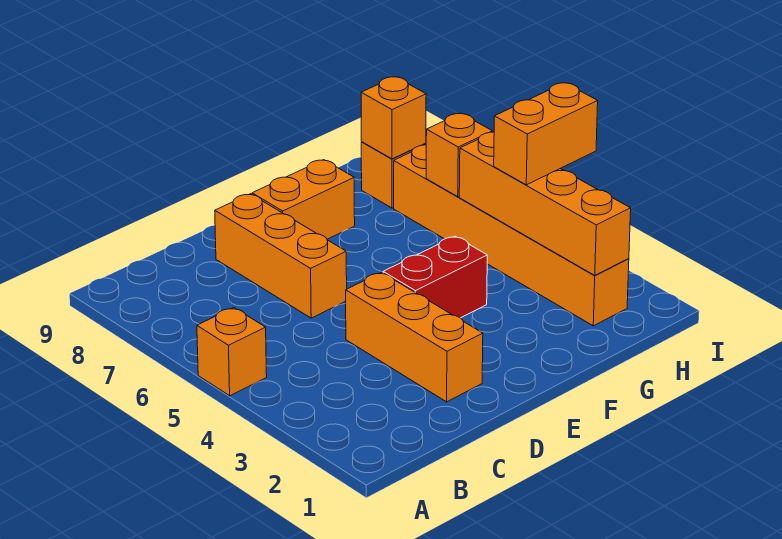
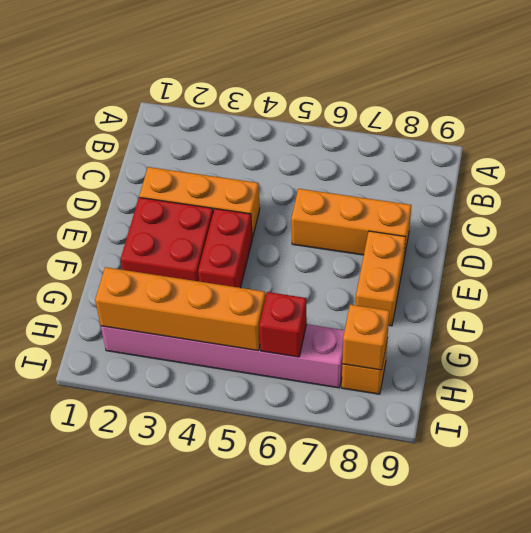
orange 1x1 brick [197,308,267,396] -> none
none -> red 2x2 brick [121,197,213,281]
orange 1x6 brick [394,145,629,326] -> pink 1x6 brick [101,324,345,388]
orange 1x2 brick [494,83,598,185] -> none
orange 1x1 brick [426,113,492,197] -> red 1x1 brick [259,292,307,357]

